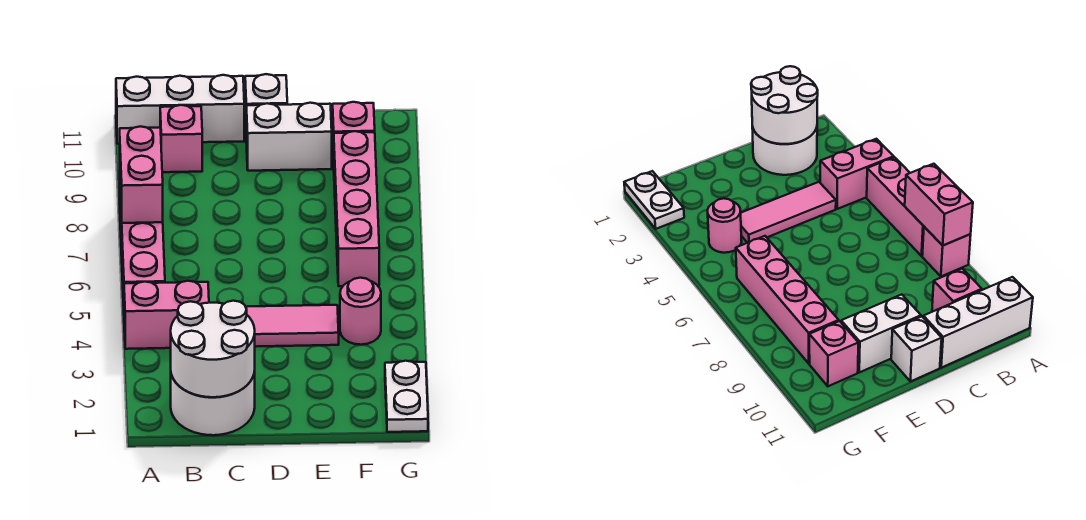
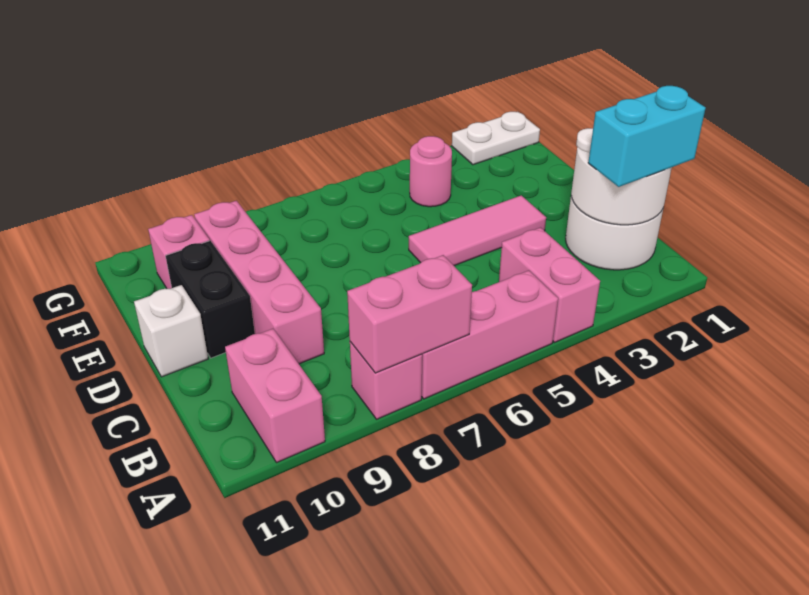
white 1x3 brick [116,75,244,144] -> none
none -> cyan 1x2 brick [588,86,706,187]
pink 1x1 brick [160,105,202,172] -> pink 1x2 brick [225,329,325,463]
pink 1x3 tile [246,305,339,347] -> pink 1x3 tile turned to [409,195,546,266]
white 1x2 brick [246,103,332,171] -> black 1x2 brick [166,241,255,358]
pink 1x4 brick [334,131,379,286] -> pink 1x4 brick turned to [194,201,324,364]

